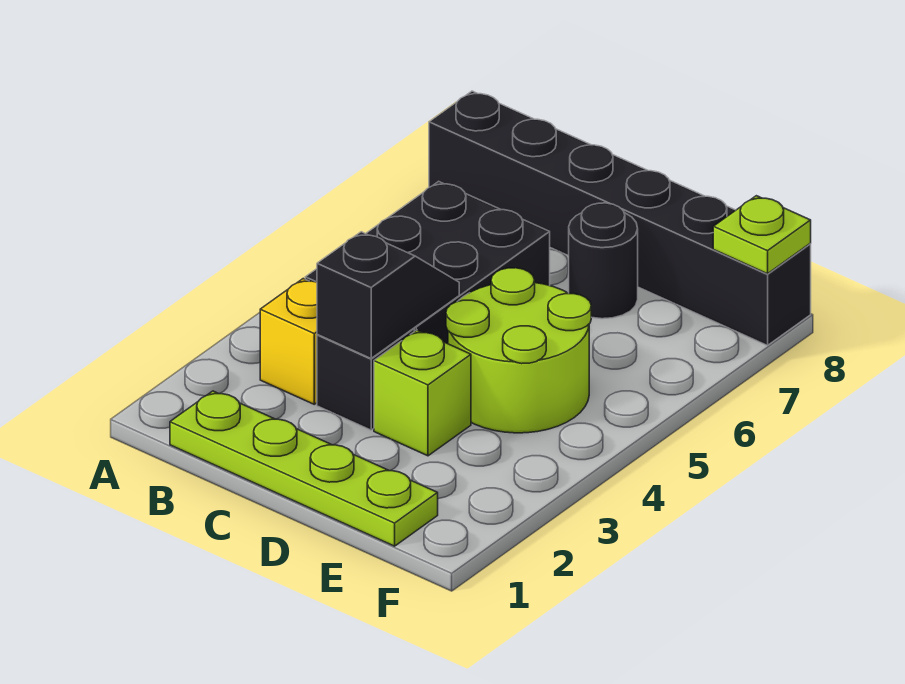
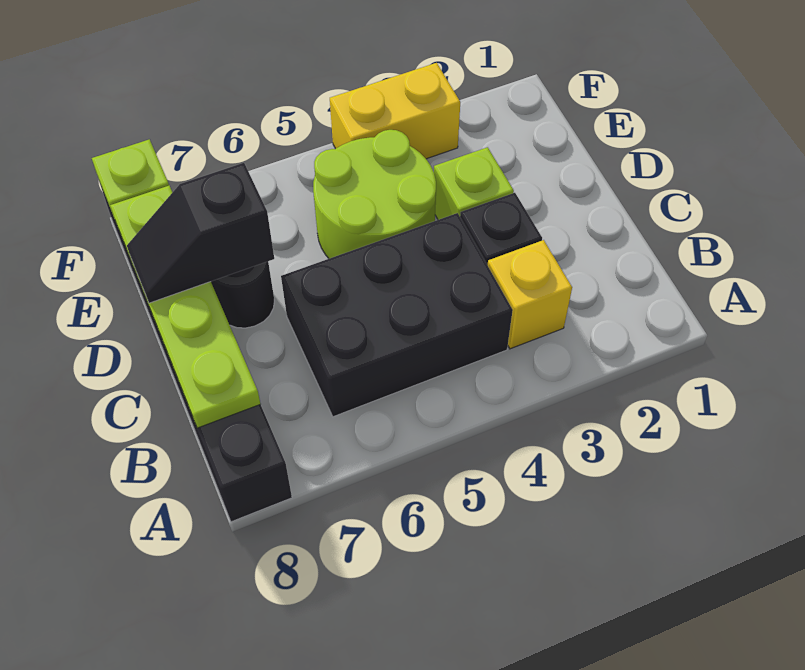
lime 1x4 plate [170,391,438,546] -> lime 1x4 plate moved to [110,186,260,428]
black 1x2 slope [317,232,459,358] -> black 1x2 slope moved to [127,163,274,303]
none -> yellow 1x2 brick [330,63,460,159]

